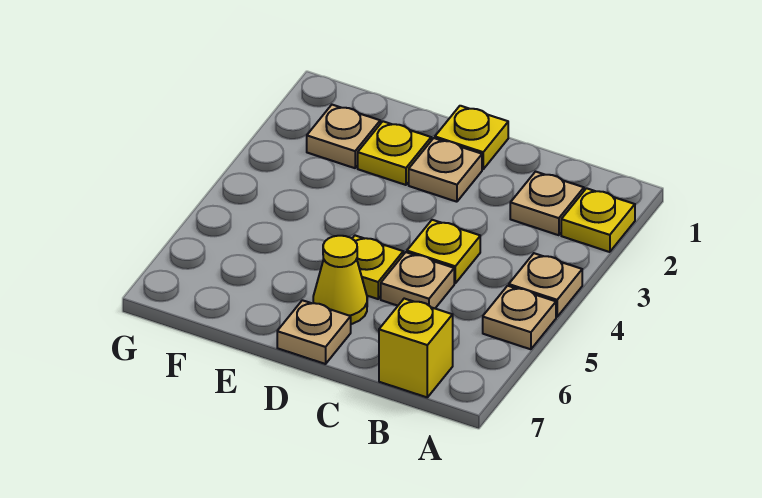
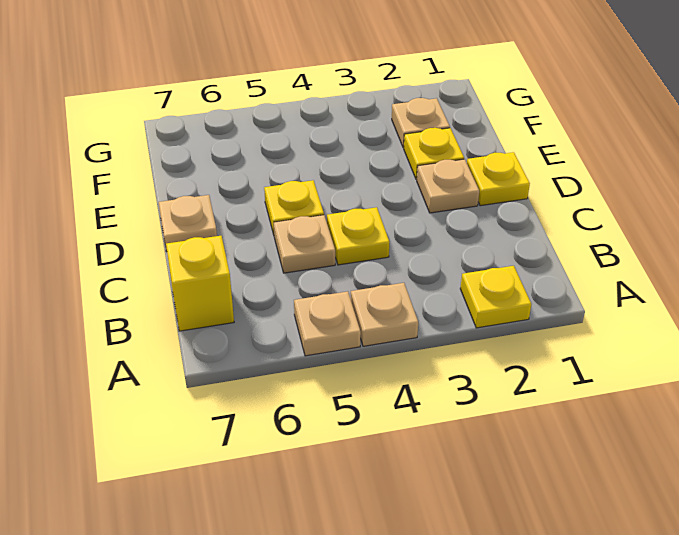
tan 1x1 plate [510,172,584,235] -> none
yellow 1x1 cone [313,236,367,324] -> none

